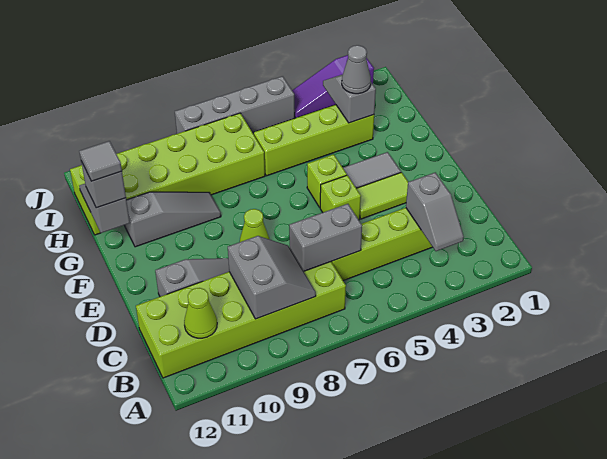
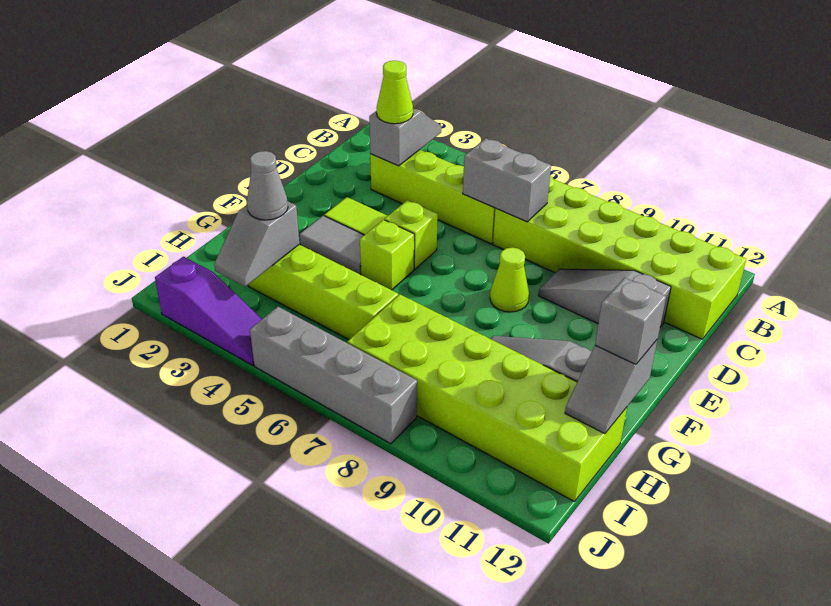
grey 2x2 slope [228,236,316,319] -> none
lime 1x1 cone [184,288,217,338] -> lime 1x1 cone moved to [377,61,413,124]
grey 1x1 tile [79,141,122,181] -> none

